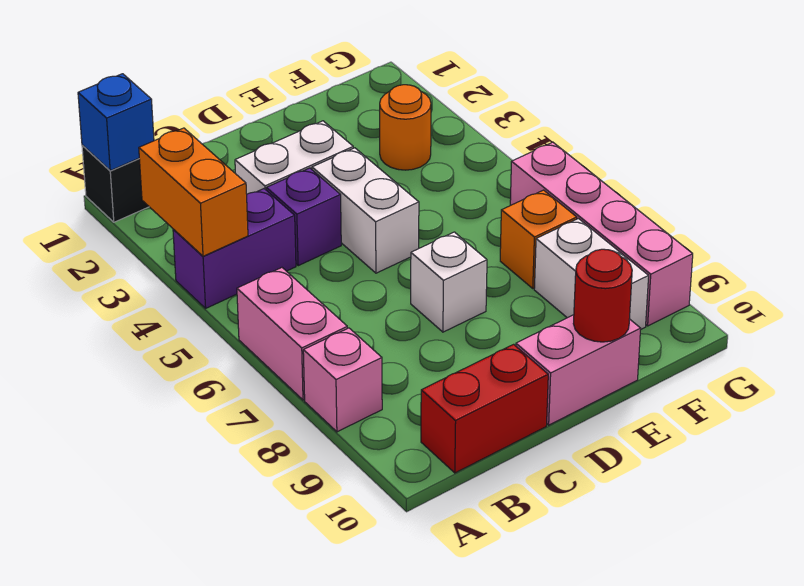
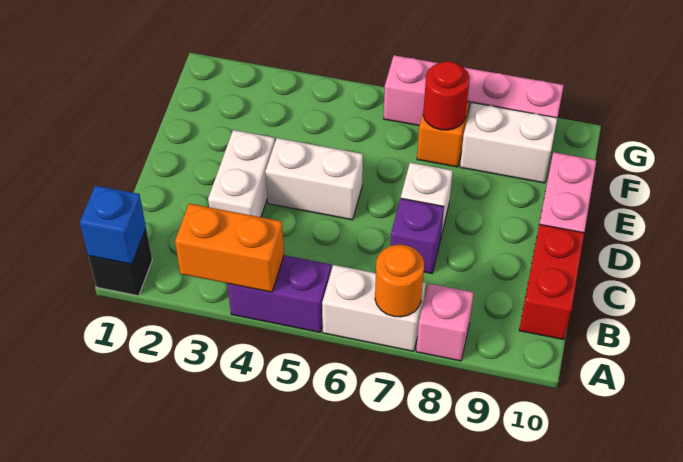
purple 1x2 brick [173,189,296,308] -> purple 1x2 brick turned to [227,255,331,332]
pink 1x2 brick [237,268,347,400] -> white 1x2 brick [322,265,426,351]
purple 1x1 brick [266,168,341,266] -> purple 1x1 brick moved to [390,198,444,273]
red 1x1 round brick [573,249,632,342] -> red 1x1 round brick moved to [423,61,469,130]
orange 1x1 round brick [380,85,431,170] -> orange 1x1 round brick moved to [375,245,424,317]

